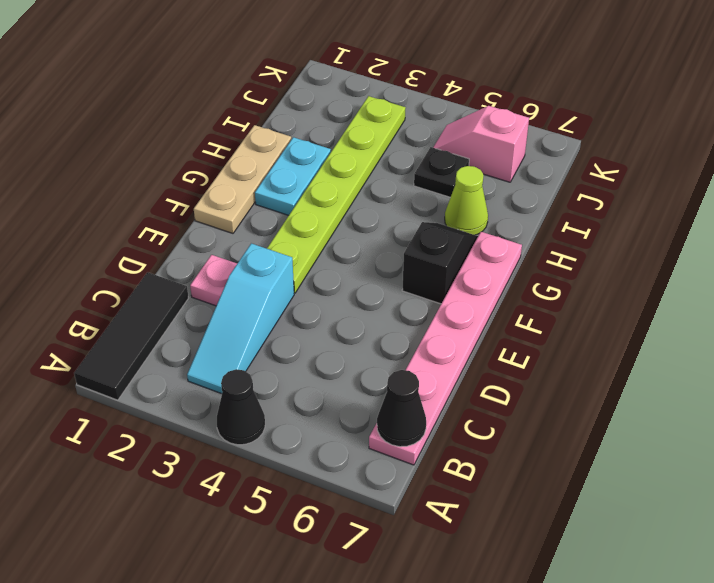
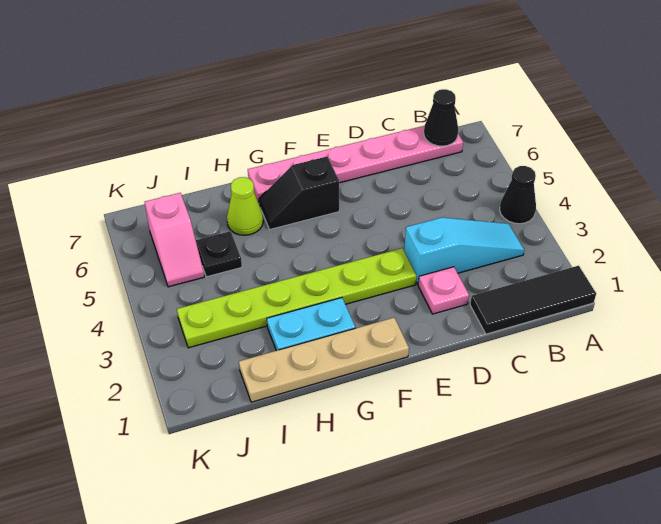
tan 1x3 plate [194,125,291,233] -> tan 1x4 plate [239,318,409,402]

